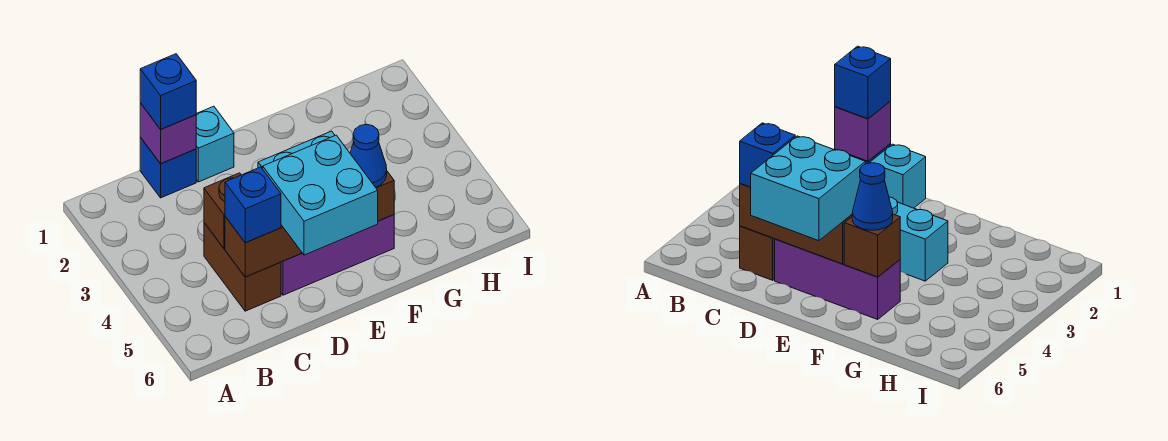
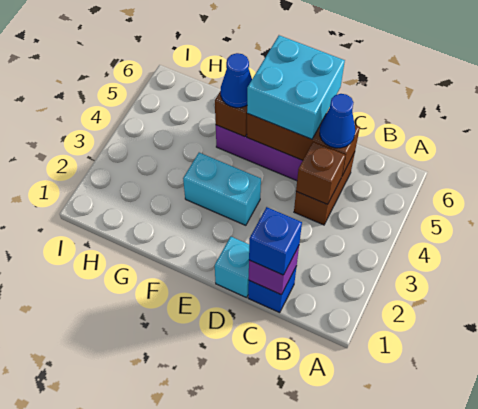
blue 1x1 brick [225,167,281,243] -> blue 1x1 cone [320,94,355,148]

